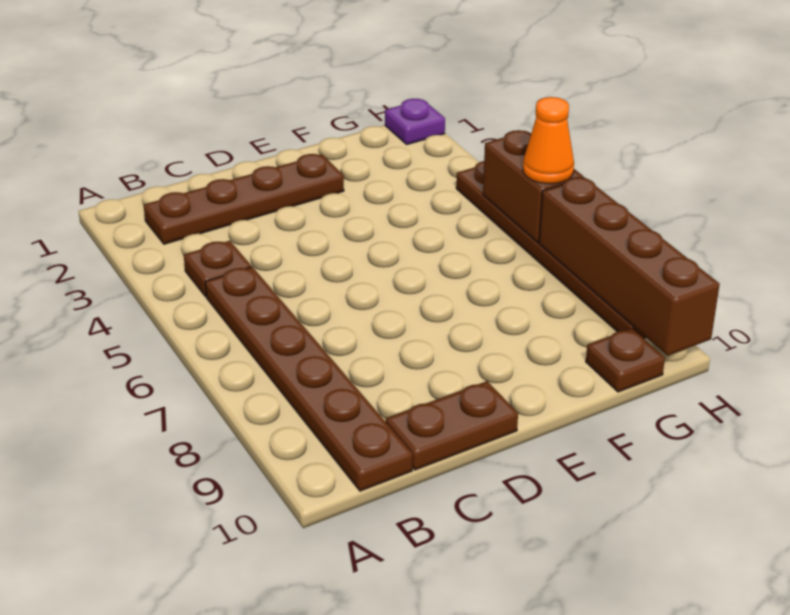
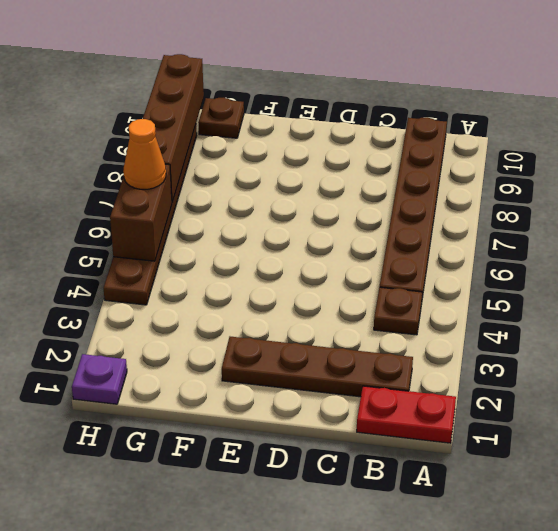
none -> red 1x2 plate [357,386,456,443]
brown 1x2 plate [386,381,518,470] -> none

